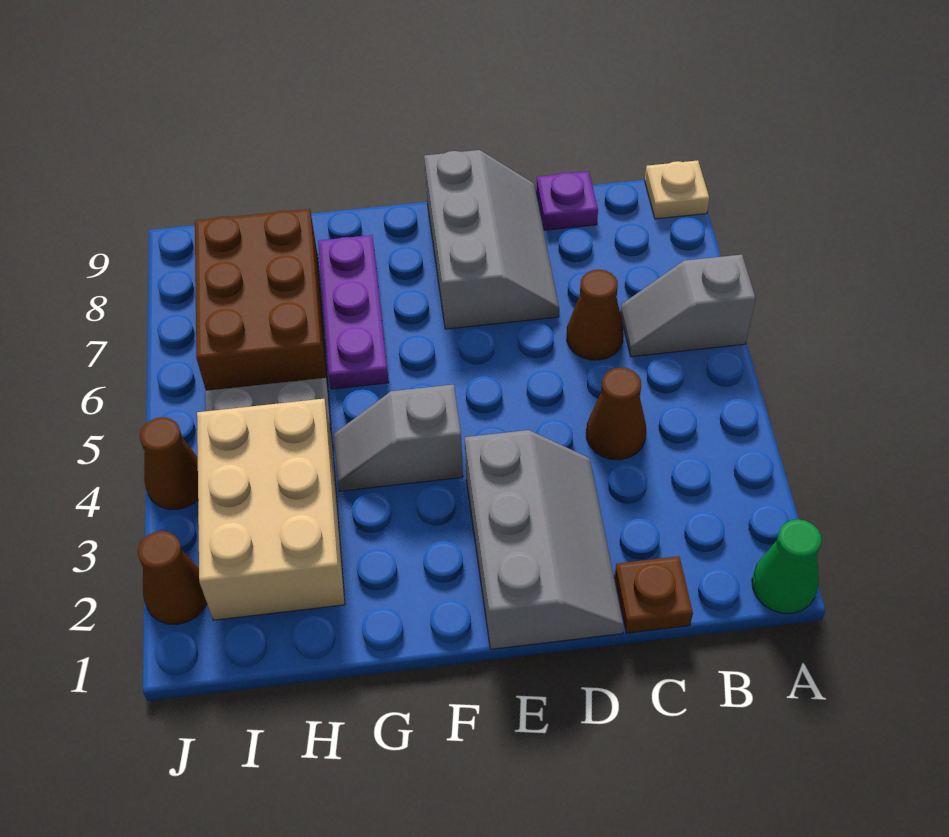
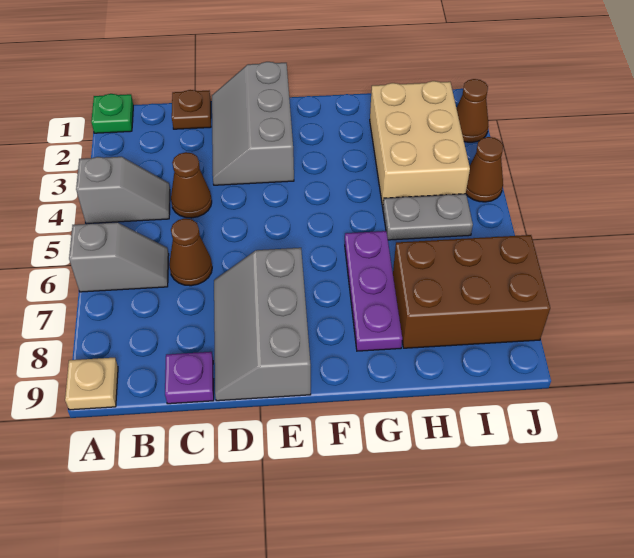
green 1x1 cone [752,519,822,613] -> green 1x1 plate [91,94,133,133]
grey 1x2 slope [334,384,463,491] -> grey 1x2 slope moved to [76,157,170,224]
brown 2x3 brick [195,209,328,391] -> brown 2x3 brick turned to [393,235,550,348]

